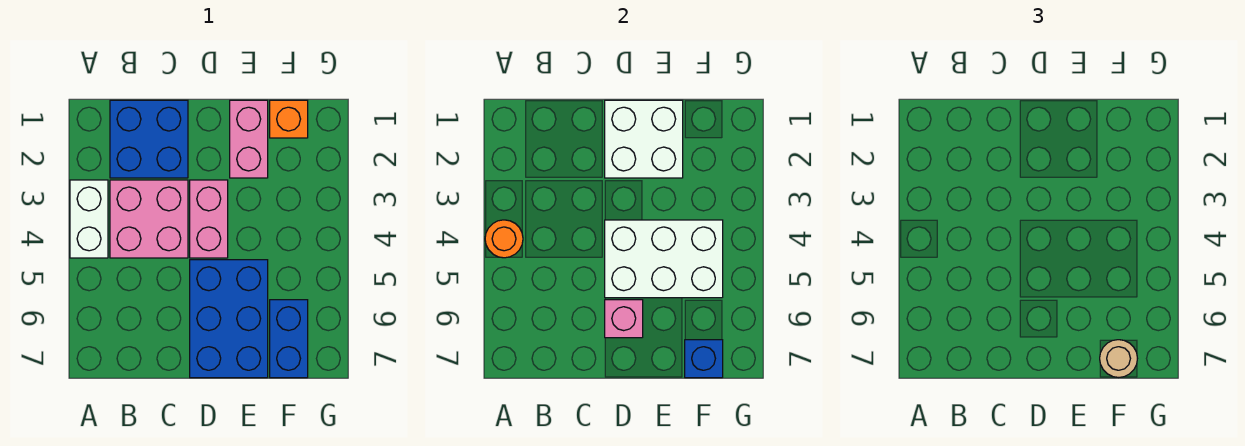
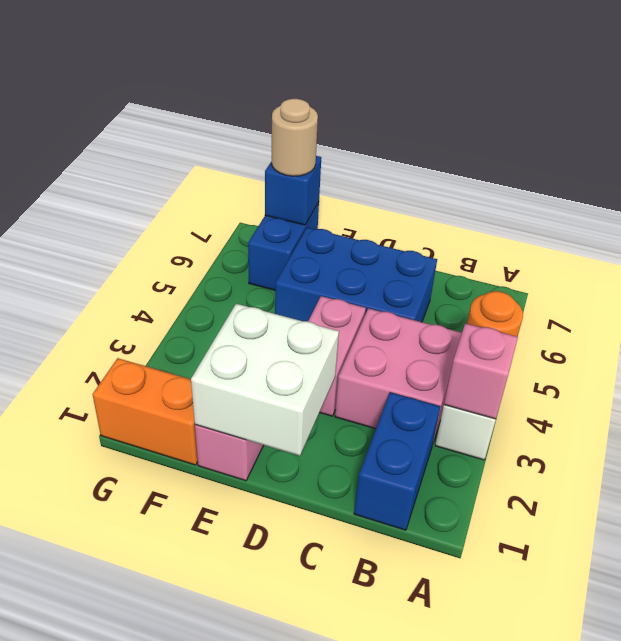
blue 2x2 brick [110,100,188,178] -> blue 1x2 brick [354,392,441,530]
white 2x3 brick [605,220,723,298] -> none
blue 2x3 brick [190,260,268,378] -> blue 2x3 brick turned to [275,228,437,322]
pink 1x1 brick [605,300,643,338] -> pink 1x1 brick moved to [444,323,518,419]
orange 1x1 brick [270,100,308,138] -> orange 1x2 brick [92,358,198,465]

